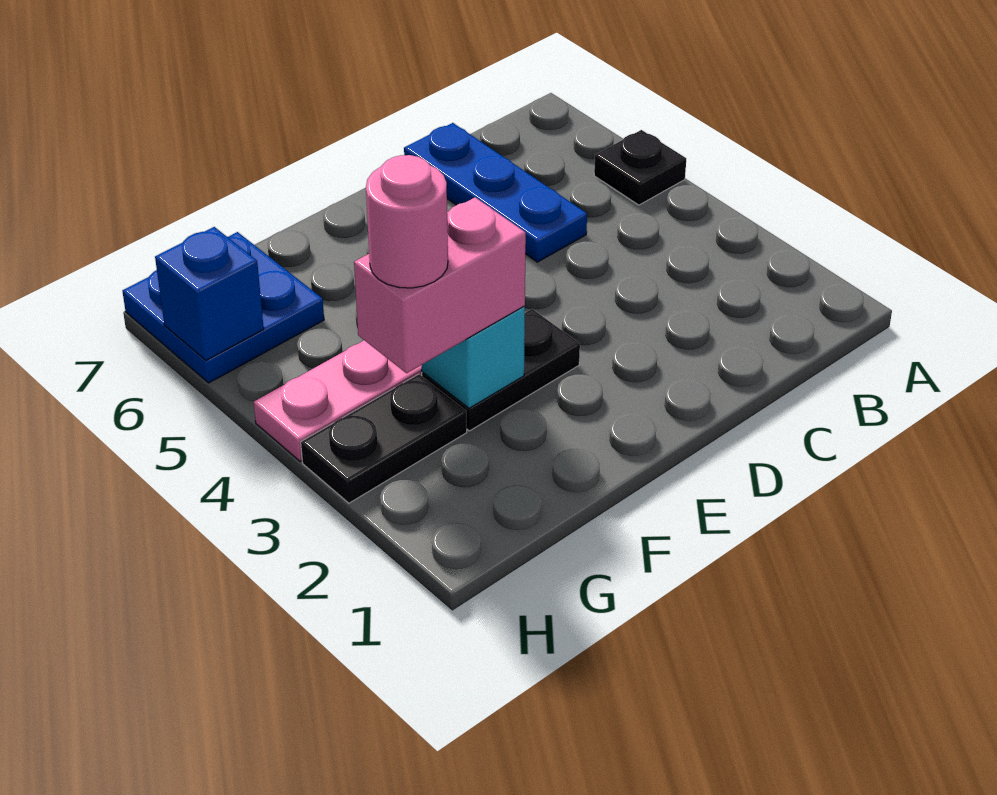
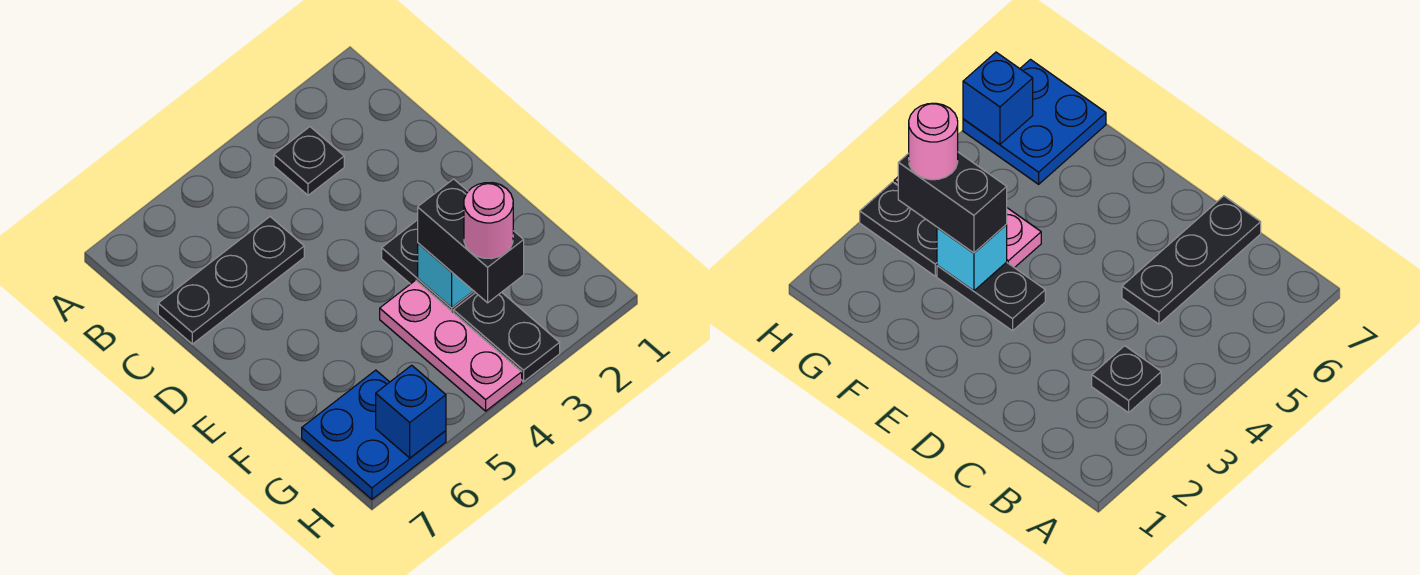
black 1x1 plate [594,130,686,205] -> black 1x1 plate moved to [274,127,344,195]
blue 1x3 plate [404,123,587,262] -> black 1x3 plate [158,217,304,344]
pink 1x2 brick [354,197,526,373] -> black 1x2 brick [418,179,524,303]

